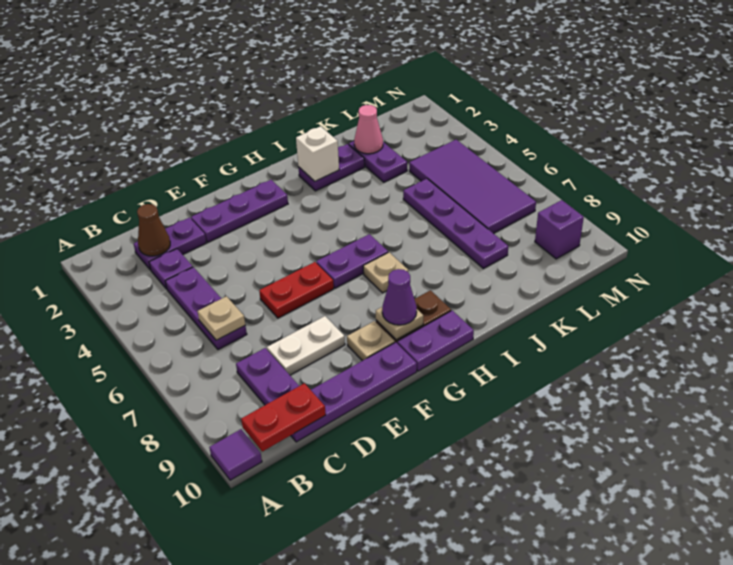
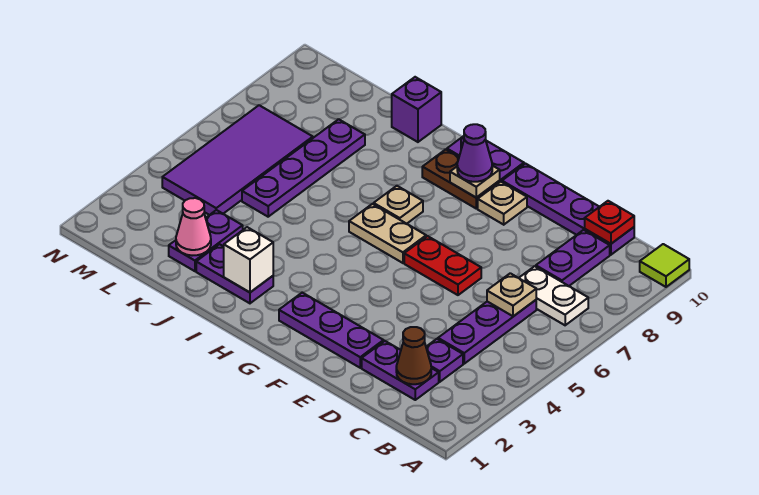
purple 1x1 tile [210,429,262,480] -> lime 1x1 tile [640,244,689,287]
red 1x2 plate [241,383,326,452] -> red 1x1 plate [585,201,634,244]
white 1x2 plate [267,316,345,375] -> white 1x2 plate moved to [519,266,588,325]
purple 1x2 plate [316,234,388,288] -> tan 1x2 plate [349,204,426,263]
purple 1x1 brick [535,200,584,259] -> purple 1x1 brick moved to [392,77,441,142]

